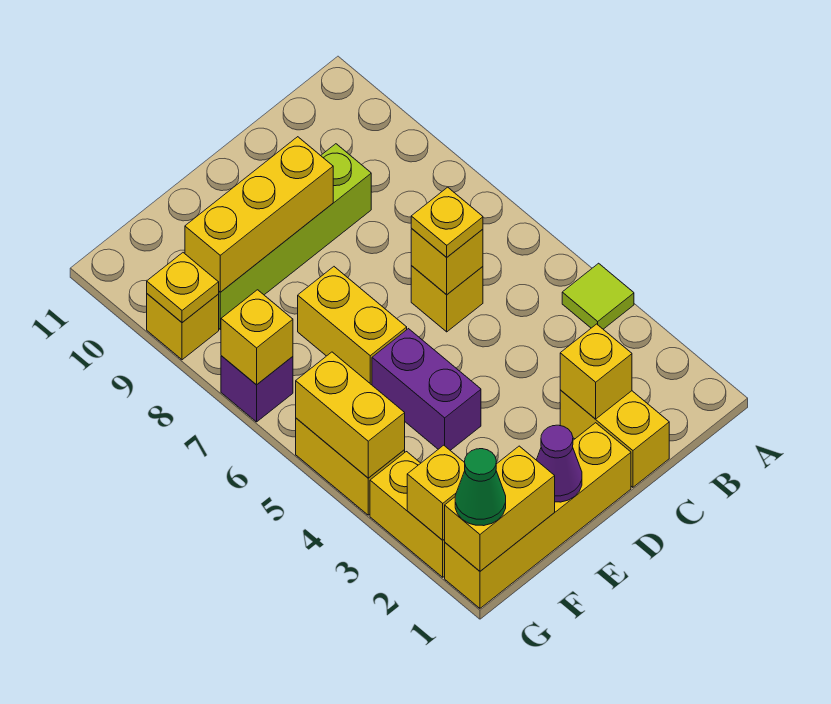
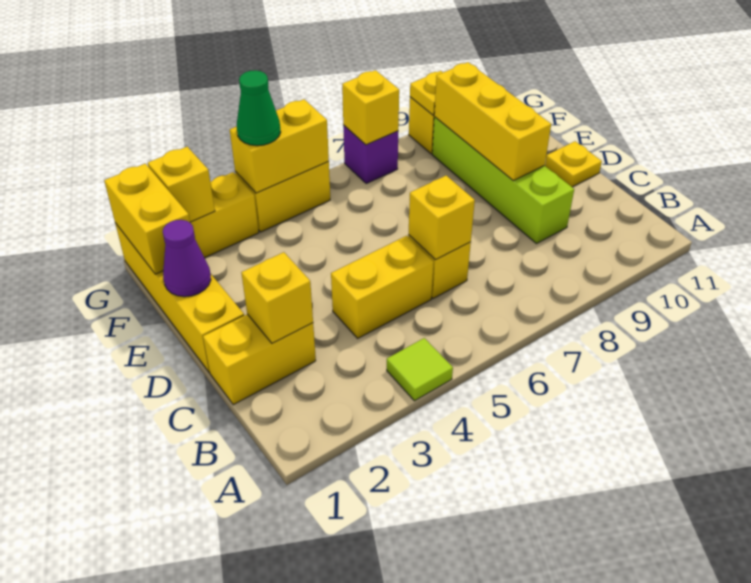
yellow 1x1 plate [411,187,483,257] -> yellow 1x1 plate moved to [545,141,602,187]
purple 1x2 brick [372,329,481,450] -> none
yellow 1x2 brick [298,267,407,385] -> yellow 1x2 brick moved to [331,236,434,338]
green 1x1 cone [455,449,506,526] -> green 1x1 cone moved to [237,70,281,146]

